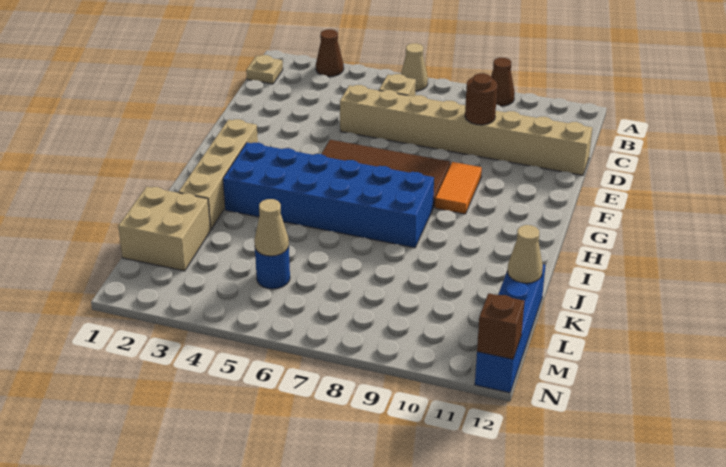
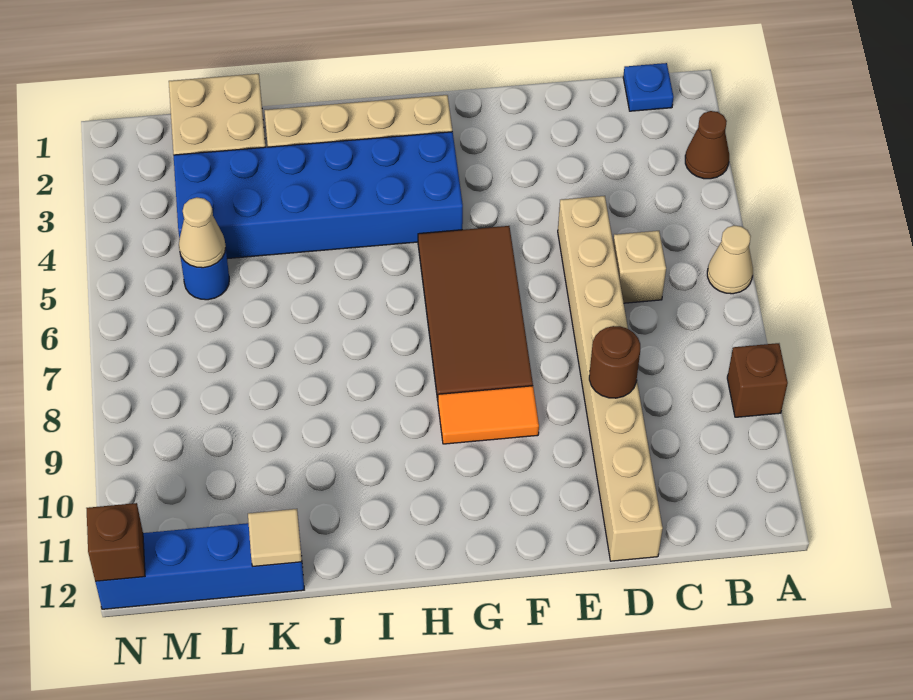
brown 1x1 cone [491,58,515,106] -> brown 1x1 brick [727,343,788,417]
tan 1x1 plate [246,55,283,84] -> blue 1x1 plate [623,63,674,111]
blue 2x6 brick [223,143,434,248] -> blue 2x6 brick turned to [174,132,463,259]
tan 1x1 cone [507,225,543,283] -> tan 1x1 tile [248,509,302,566]

